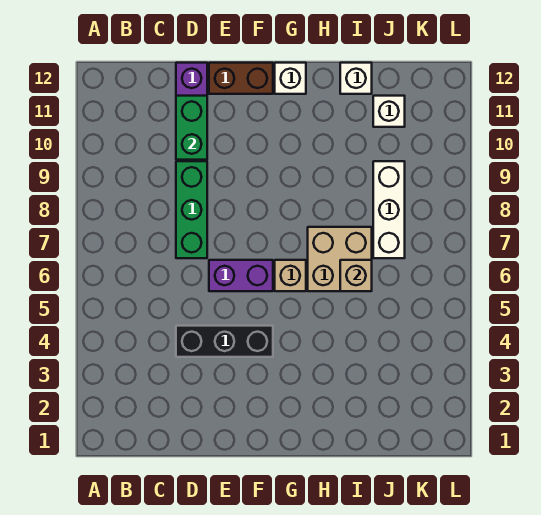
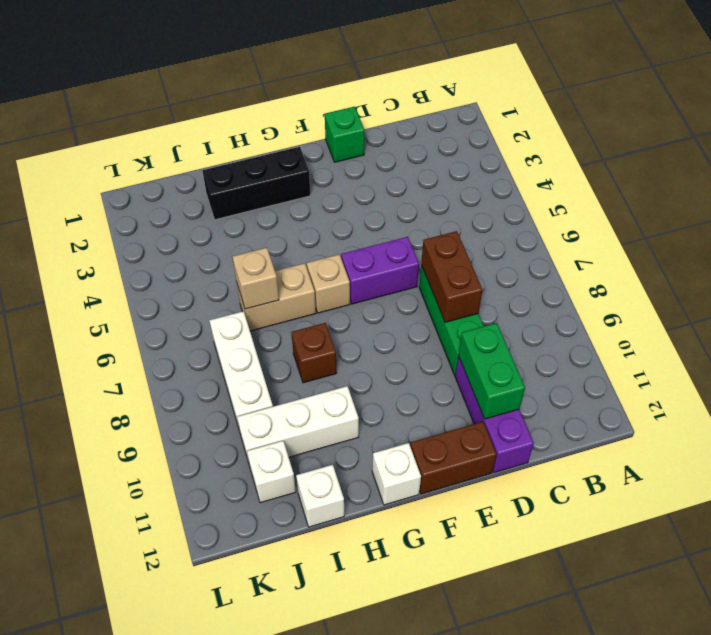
black 1x3 brick [176,326,273,357] -> black 1x3 brick moved to [202,147,310,220]
none -> brown 1x2 brick [421,231,482,322]
none -> green 1x1 brick [325,107,364,162]
tan 2x2 brick [308,227,372,291] -> tan 1x2 brick [237,263,316,331]
none -> brown 1x1 brick [291,323,337,383]
none -> white 1x3 brick [237,386,359,466]

